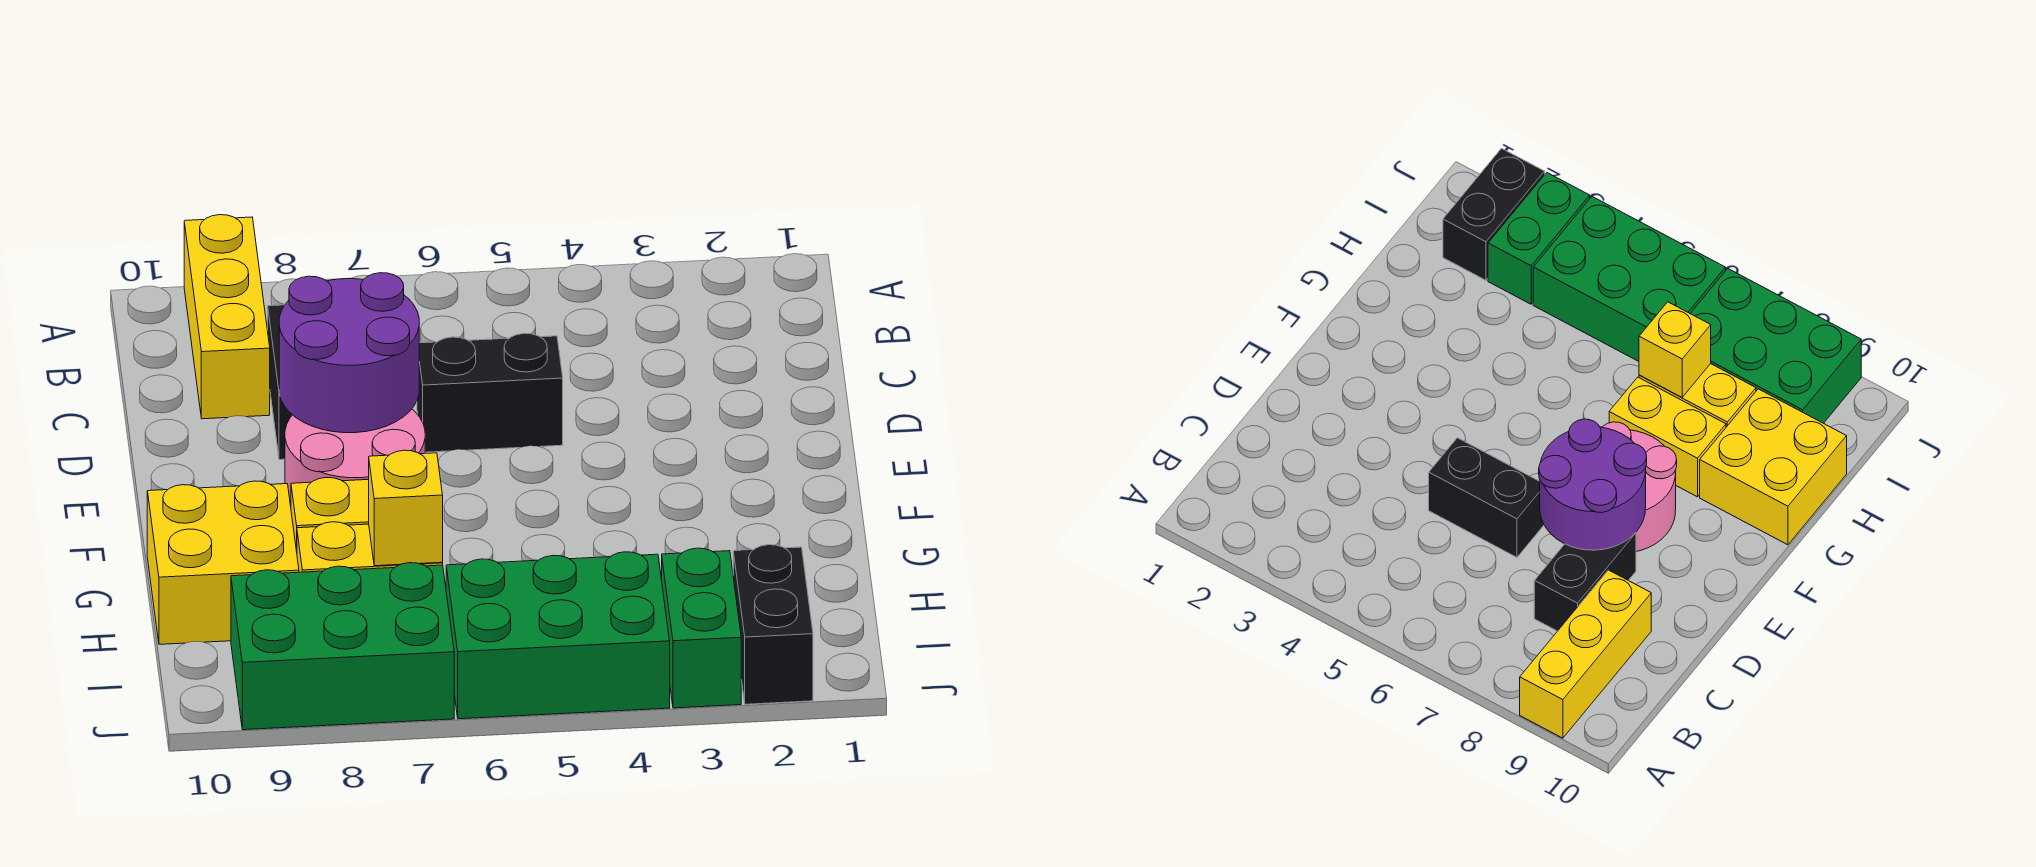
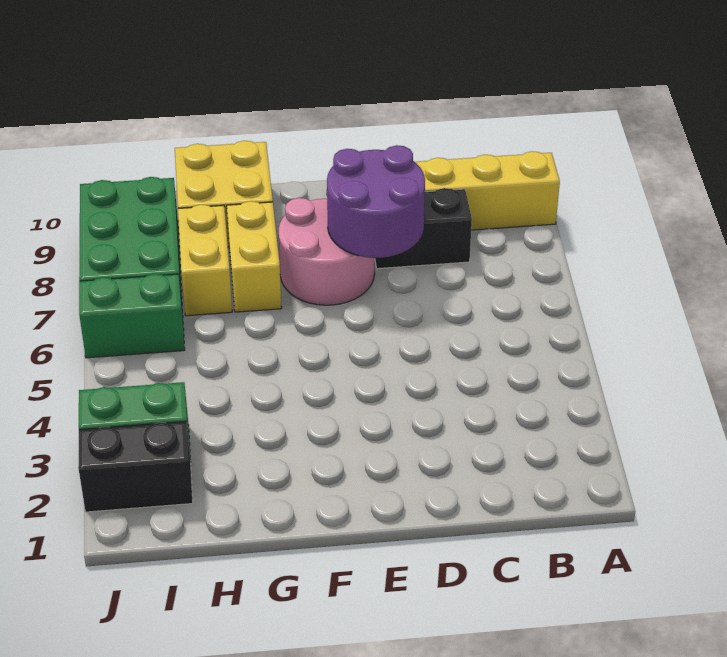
black 1x2 brick [417,333,563,452] -> none
yellow 1x1 brick [369,450,443,566] -> none
green 2x3 brick [446,552,670,719] -> green 1x2 brick [79,274,185,358]

